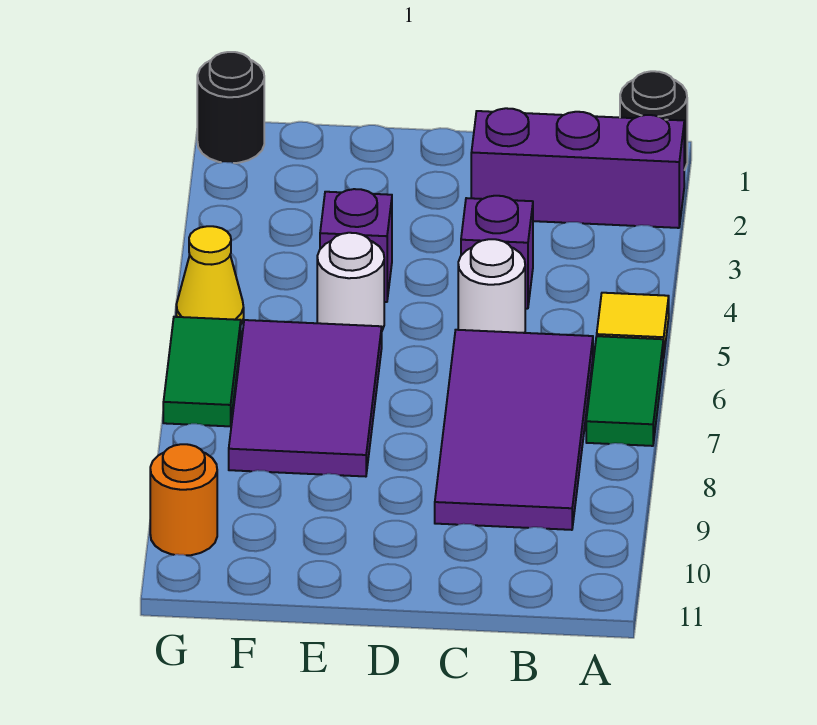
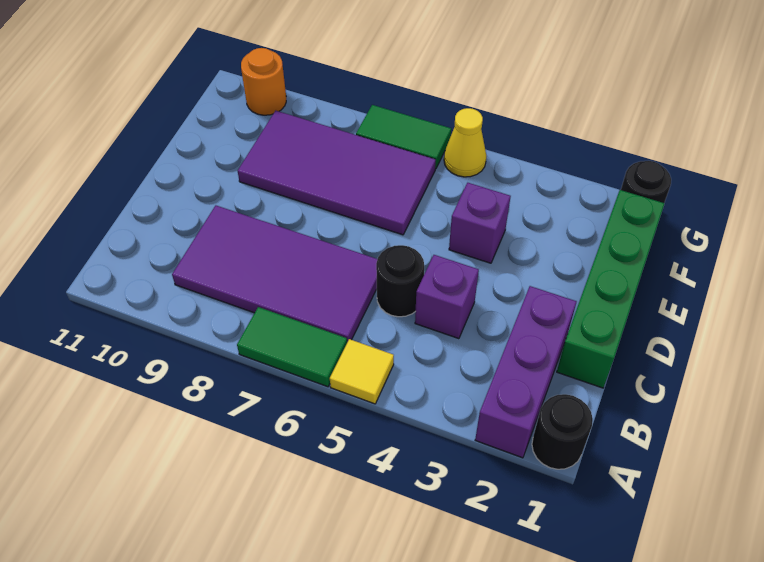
none -> green 1x4 brick [557,190,665,388]
white 1x1 round brick [458,239,525,333] -> black 1x1 round brick [376,245,424,317]
white 1x1 round brick [317,233,384,330] -> none
purple 2x3 tile [229,320,382,477] -> purple 2x4 tile [238,111,436,235]

